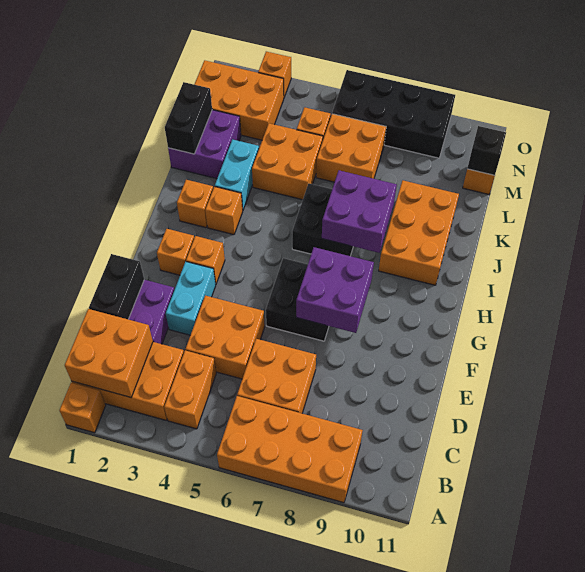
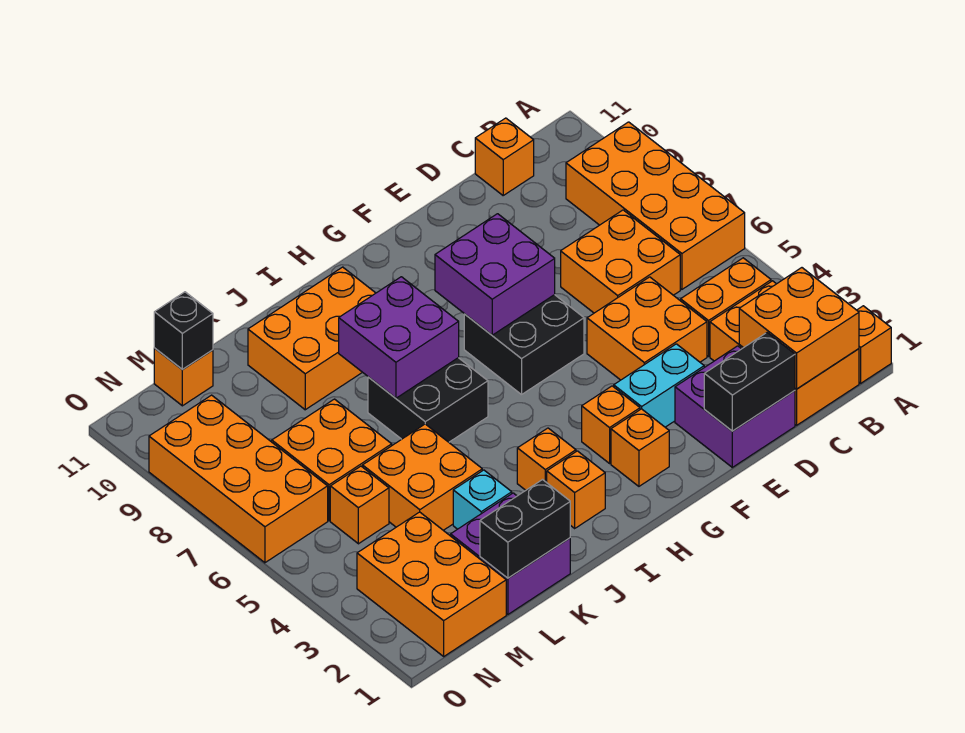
cyan 1x2 brick [215,139,259,210] -> cyan 1x1 brick [453,470,512,529]
black 2x4 brick [332,70,455,158] -> orange 2x4 brick [149,395,328,563]
orange 1x1 brick [258,52,291,97] -> orange 1x1 brick moved to [475,118,534,195]

